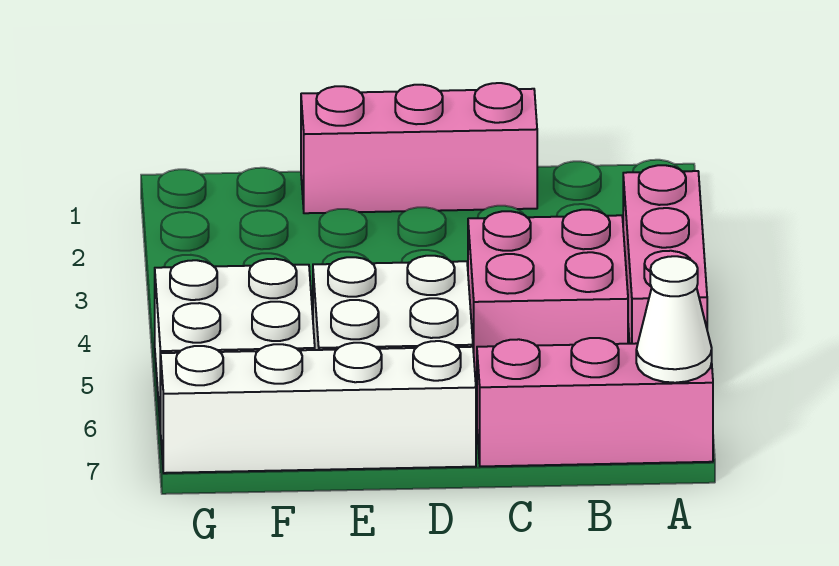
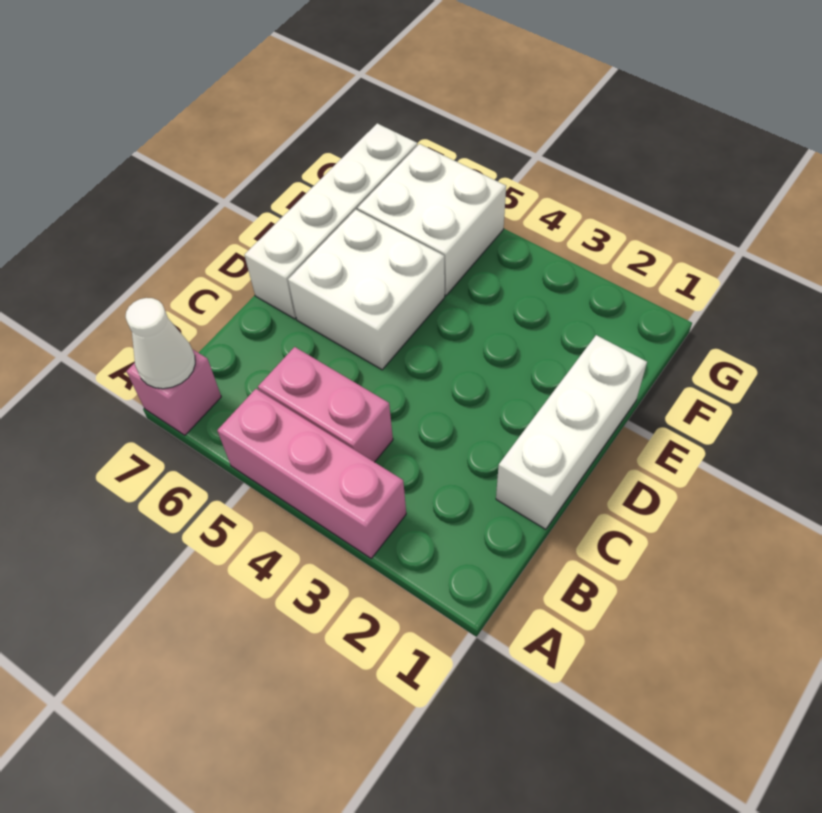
pink 1x3 brick [477,338,713,466] -> pink 1x1 brick [126,349,221,435]
pink 2x2 brick [468,210,628,381] -> pink 1x2 brick [258,347,393,462]
pink 1x3 brick [301,83,537,213] -> white 1x3 brick [496,335,647,529]

